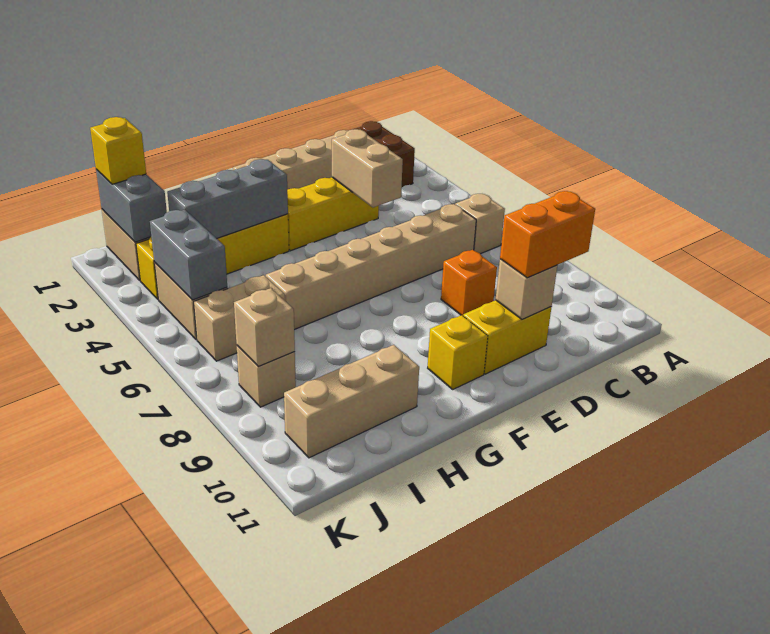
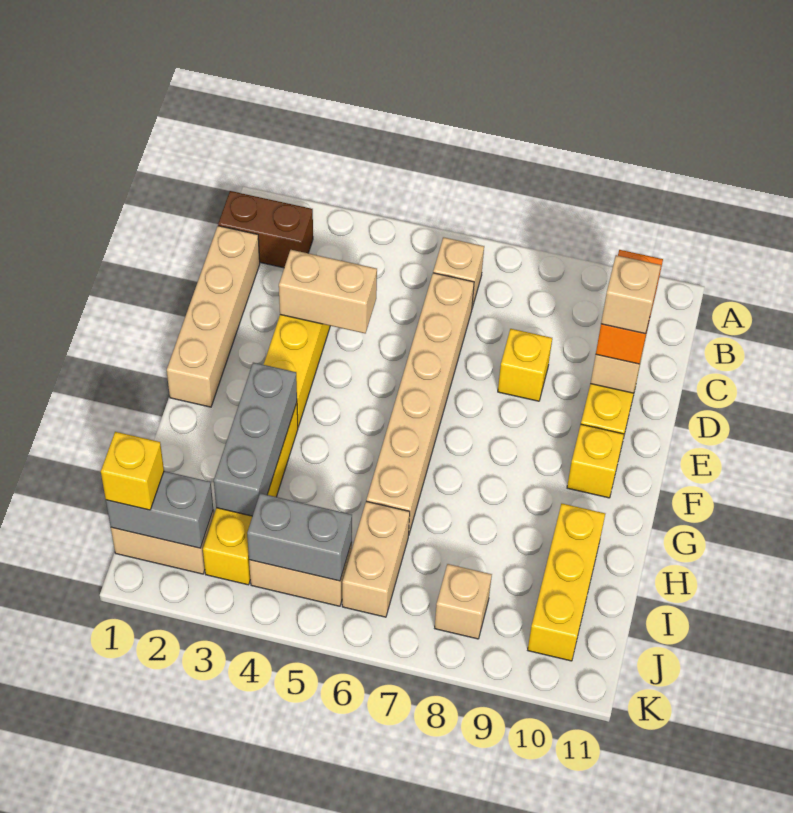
orange 1x1 brick [441,250,497,316] -> yellow 1x1 brick [498,329,552,401]
tan 1x3 brick [284,345,419,458] -> yellow 1x3 brick [528,504,605,661]
tan 1x1 brick [234,288,295,366] -> tan 1x1 brick moved to [601,255,661,334]

